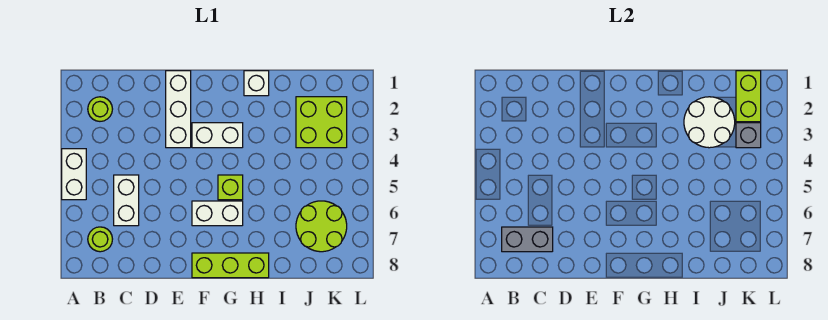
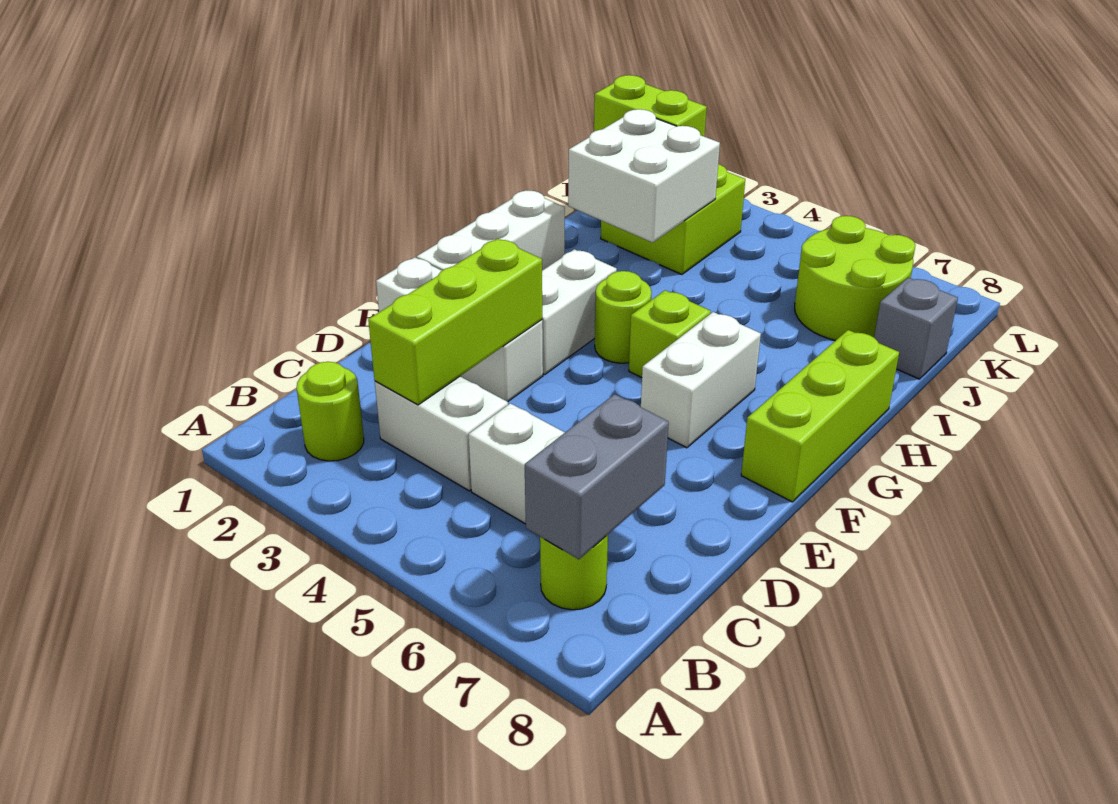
white 1x2 brick [62,149,86,200] -> white 1x2 brick moved to [375,377,508,491]
none -> lime 1x3 brick [368,239,542,405]
none -> lime 1x1 round brick [595,271,652,363]
white 1x1 brick [244,71,269,96] -> white 1x3 brick [417,190,565,270]
white 2x2 round brick [684,97,735,148] -> white 2x2 brick [568,109,720,242]
grey 1x1 brick [736,123,761,148] -> grey 1x1 brick moved to [874,278,958,379]

